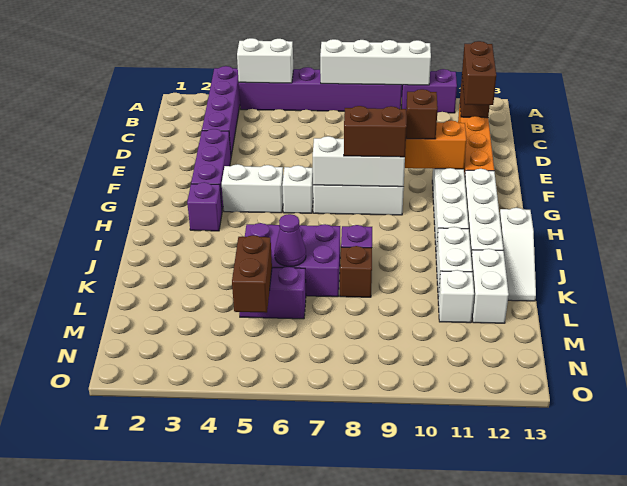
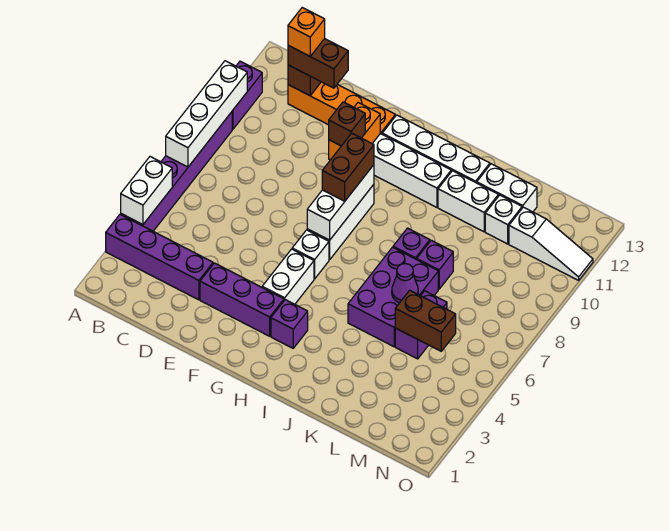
none -> orange 1x1 brick [288,8,325,56]
white 1x3 slope [500,208,536,301] -> white 1x3 slope moved to [509,207,593,280]
brown 1x1 brick [340,246,372,297] -> purple 1x1 brick [417,240,453,289]

